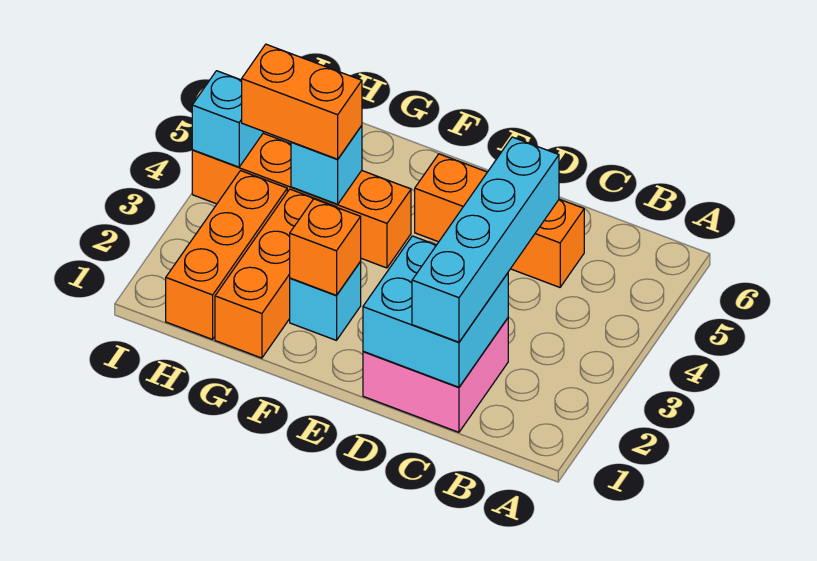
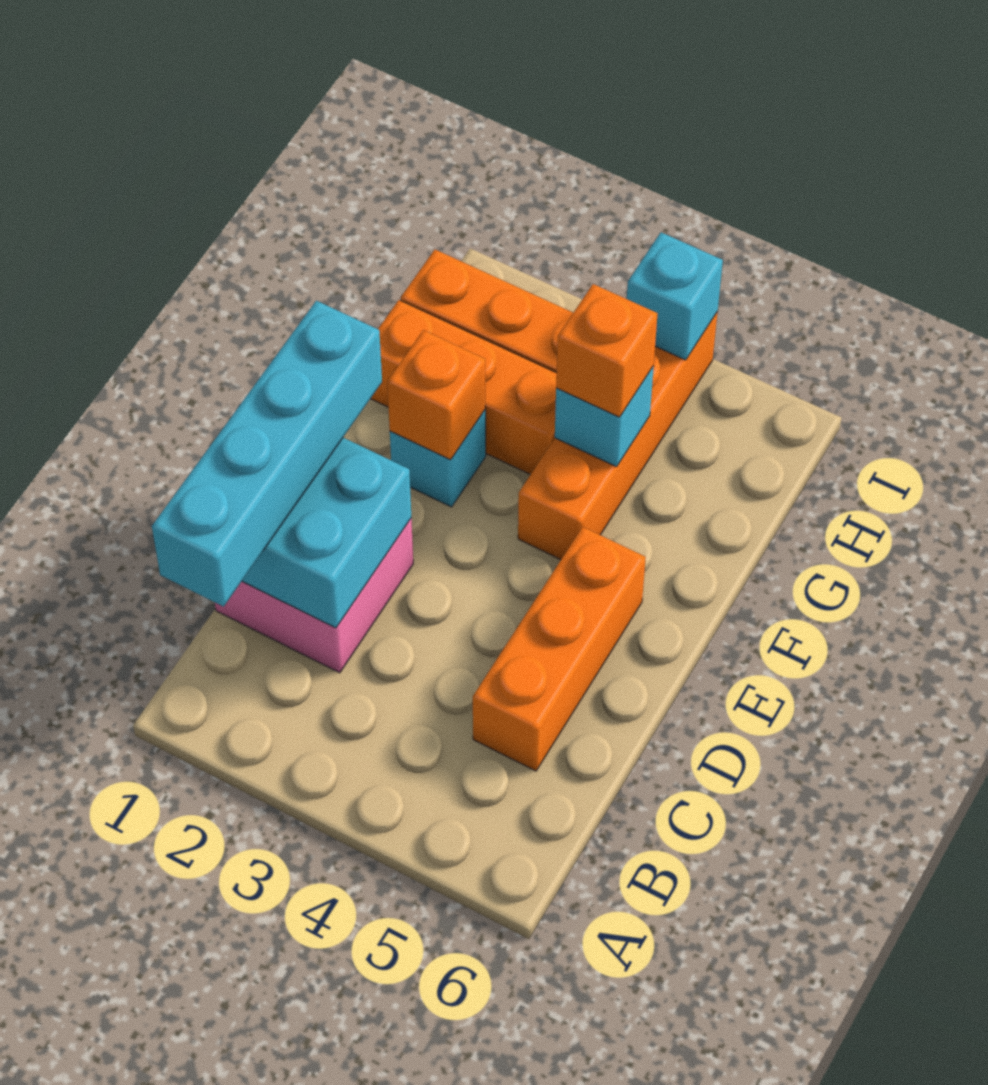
cyan 1x4 brick [412,137,559,342] -> cyan 1x4 brick turned to [152,301,382,607]
orange 1x2 brick [242,44,362,159] -> orange 1x1 brick [556,284,658,417]

